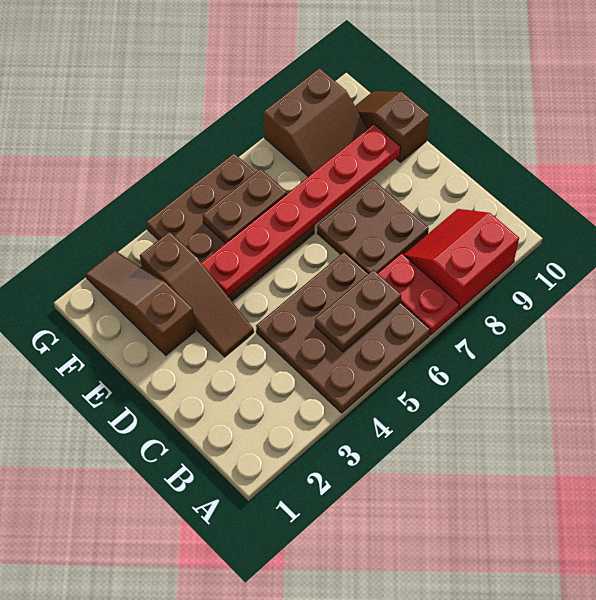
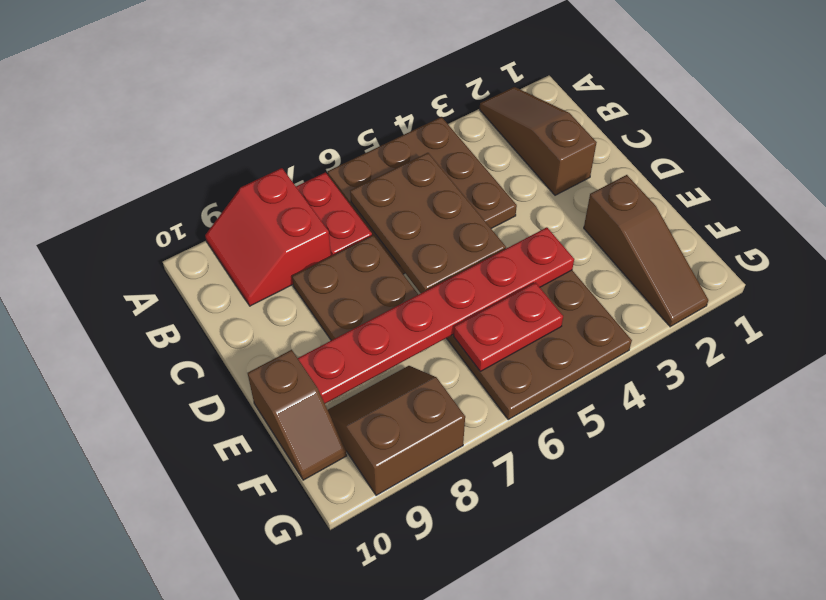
red 2x2 slope [404,209,519,310] -> red 2x2 slope turned to [205,168,331,306]
brown 1x2 plate [315,270,401,352] -> brown 2x3 plate [350,153,506,293]
brown 1x3 slope [140,232,254,357] -> brown 1x3 slope moved to [480,87,597,195]
brown 1x2 plate [203,169,287,243] -> red 1x2 plate [454,283,563,371]

